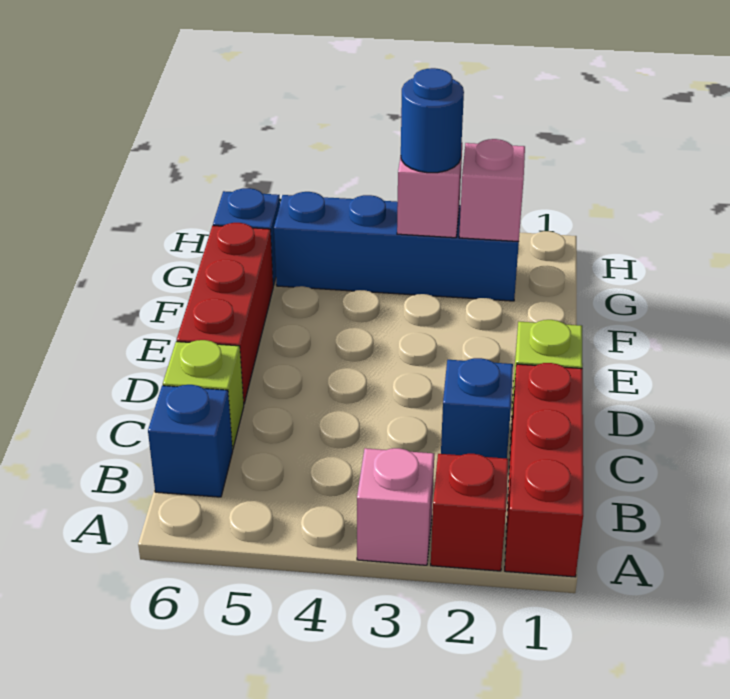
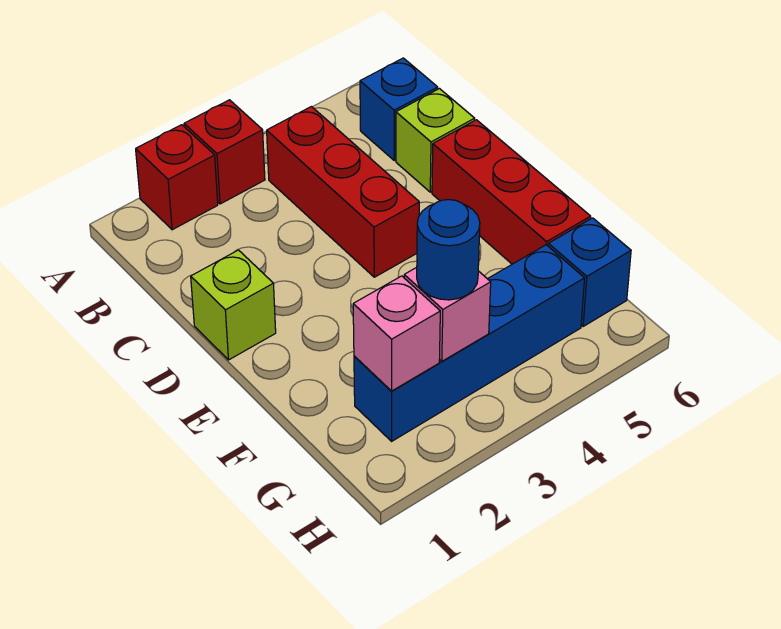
red 1x3 brick [505,363,583,577] -> red 1x3 brick moved to [267,107,419,277]
pink 1x1 brick [357,448,434,565] -> red 1x1 brick [184,100,265,204]
blue 1x1 brick [441,358,513,458] -> none

